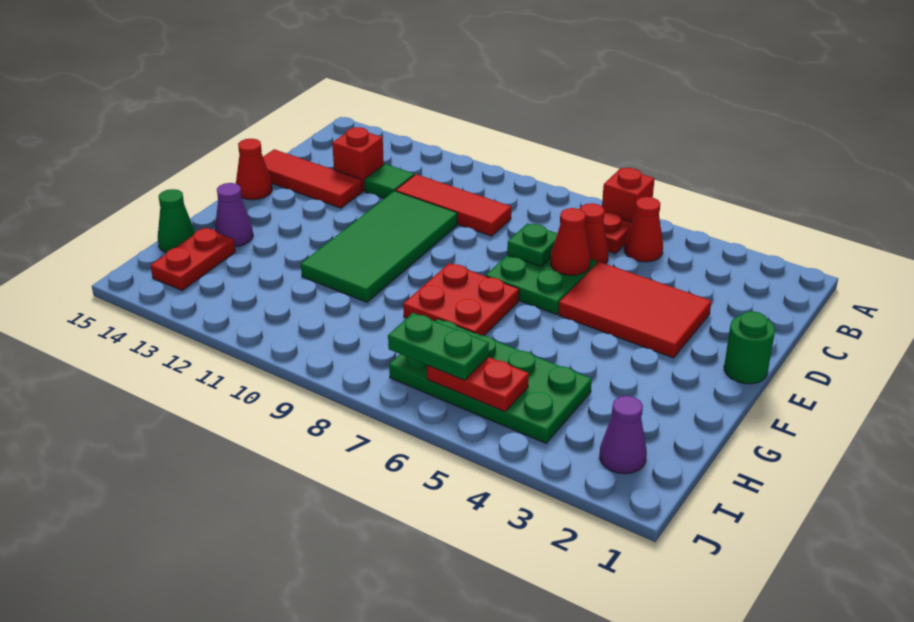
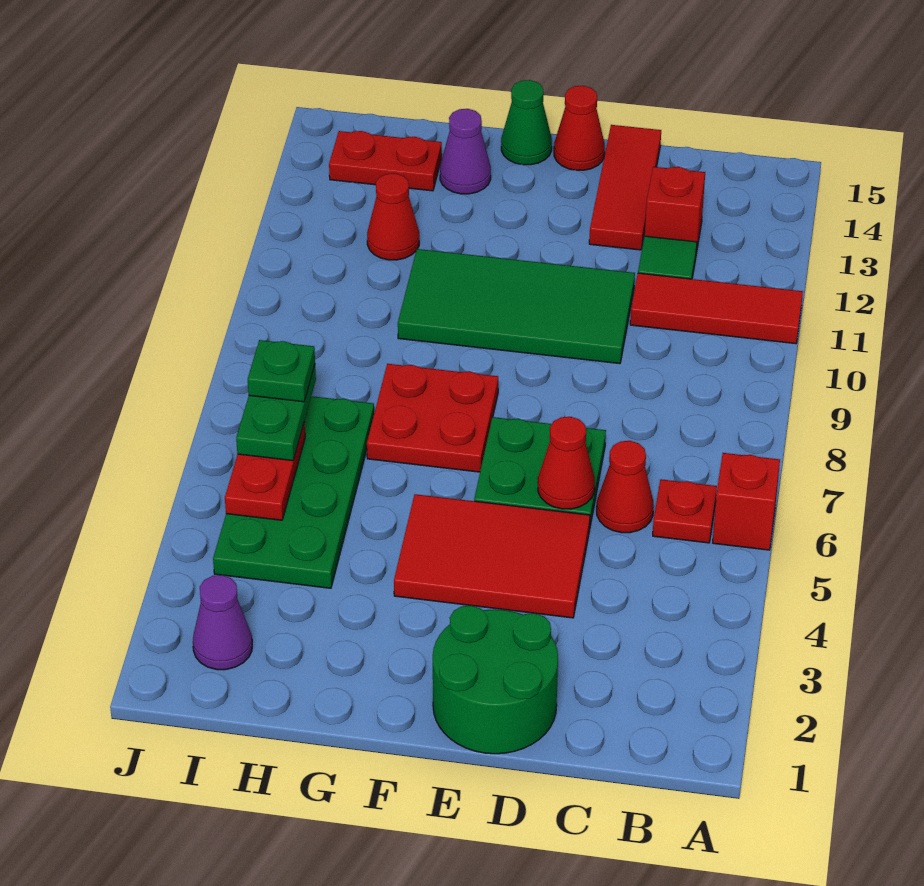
red 1x1 cone [624,197,663,262] -> red 1x1 cone moved to [367,173,419,260]
red 1x3 tile [395,174,511,236] -> red 1x3 tile turned to [630,273,803,344]
red 2x3 tile [558,262,712,358] -> red 2x3 tile turned to [394,494,590,618]
green 1x1 plate [507,223,557,266] -> green 1x1 plate moved to [248,340,315,402]
green 1x1 round brick [724,311,775,384] -> green 2x2 round brick [433,606,558,754]
green 1x1 cone [158,189,195,253] -> green 1x1 cone moved to [501,80,552,165]

